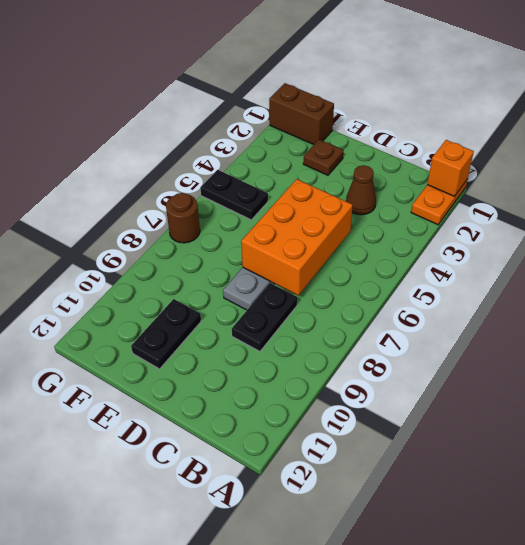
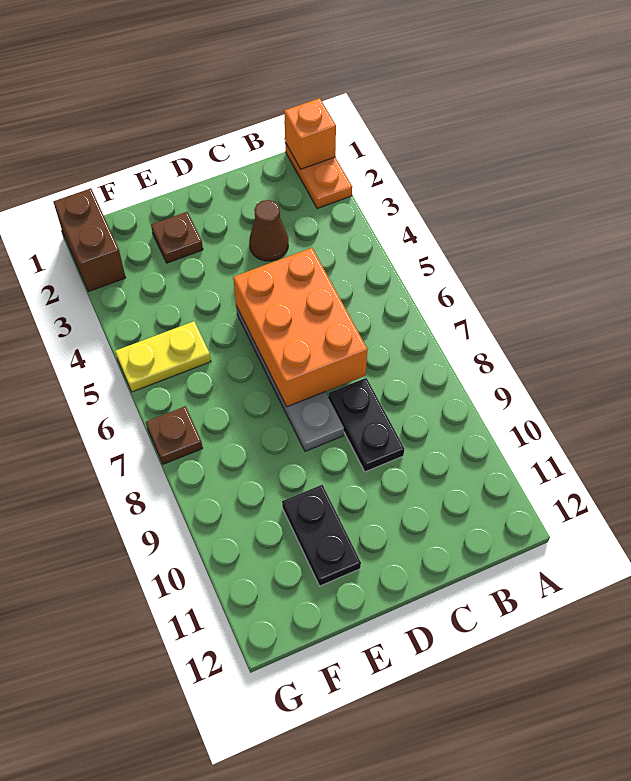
brown 1x2 brick [269,83,334,145] -> brown 1x2 brick turned to [53,188,126,292]
black 1x2 plate [200,170,268,220] -> yellow 1x2 plate [115,321,211,392]
brown 1x1 round brick [166,193,200,243] -> brown 1x1 plate [146,406,203,464]

